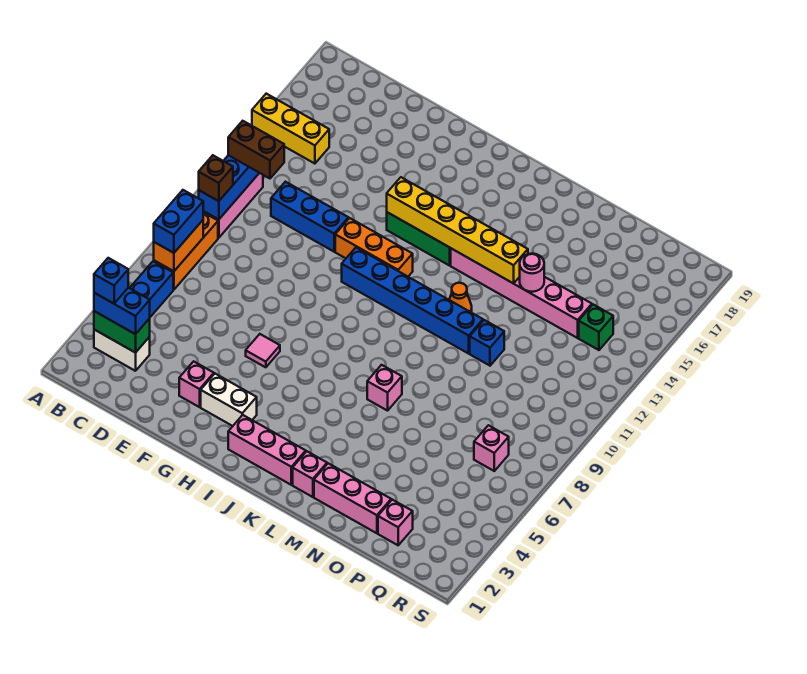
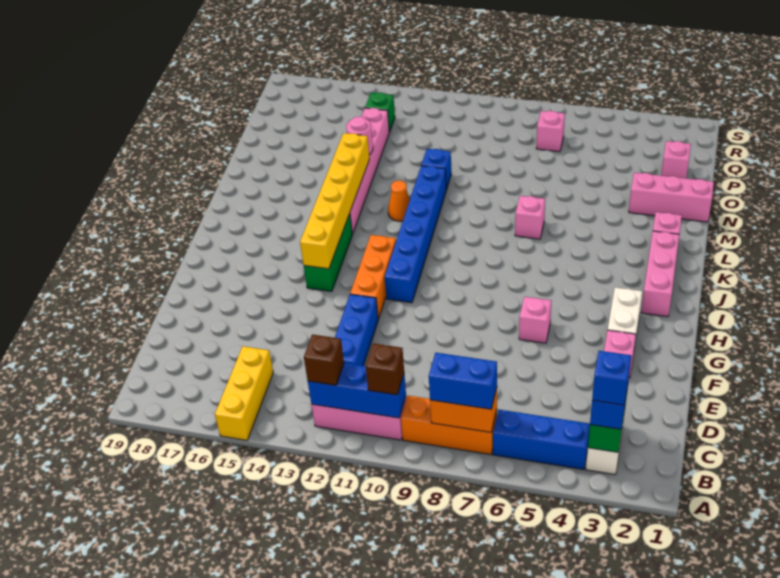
brown 1x2 brick [228,121,284,178] -> brown 1x1 brick [304,335,344,385]
pink 1x1 tile [246,334,280,367] -> pink 1x1 brick [519,297,551,343]
pink 1x3 brick [314,463,391,533] -> pink 1x3 brick turned to [629,173,714,222]

